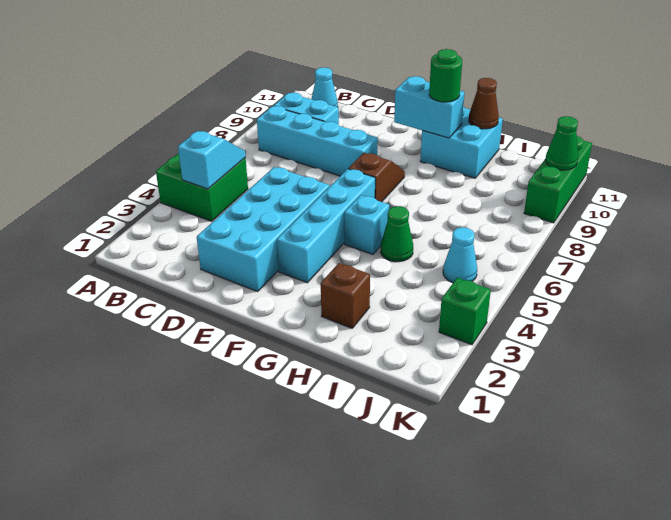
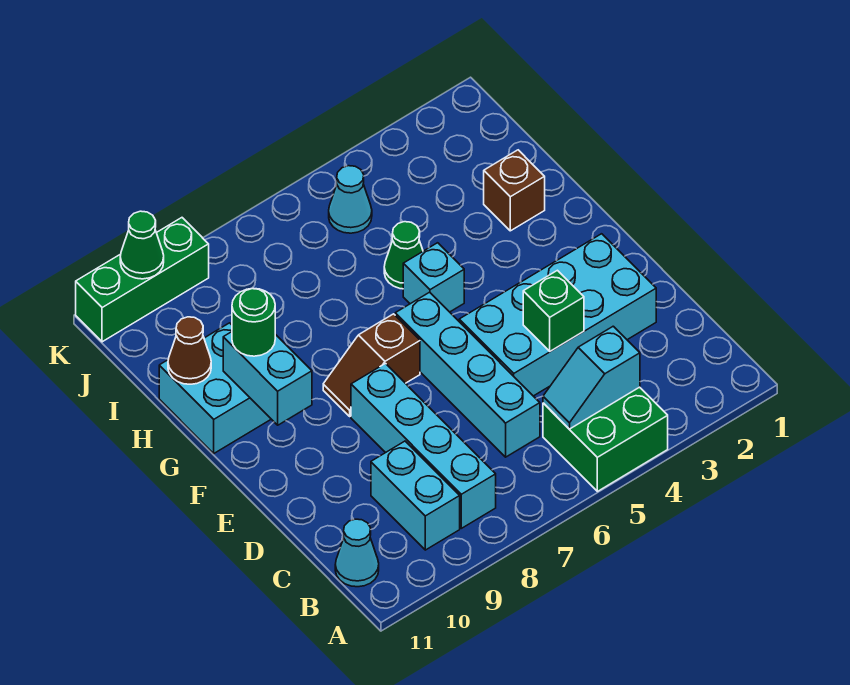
cyan 1x4 brick [277,169,375,283] -> cyan 1x4 brick turned to [395,292,540,457]
green 1x1 brick [439,278,491,345] -> green 1x1 brick moved to [523,270,584,351]

